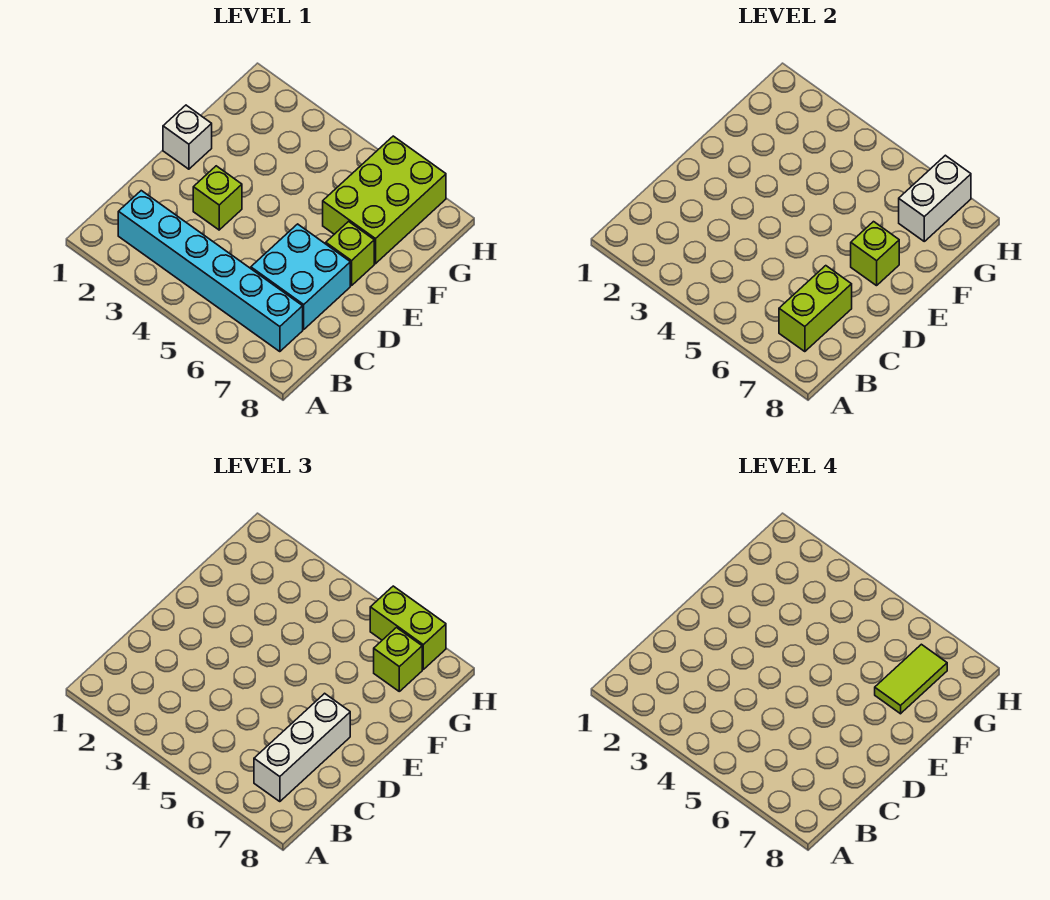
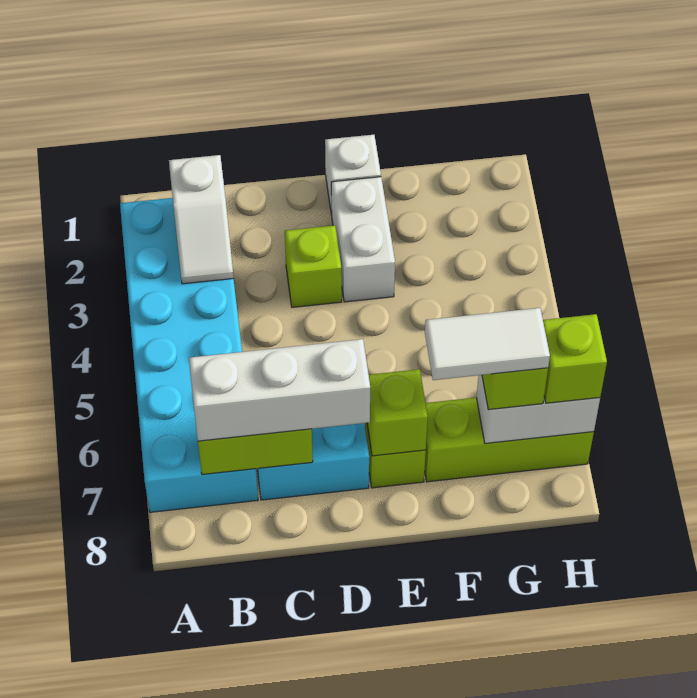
cyan 1x6 brick [118,191,303,352] -> cyan 2x6 brick [120,198,258,512]
none -> white 1x2 slope [169,155,234,284]
none -> white 1x2 brick [331,177,395,302]
lime 2x3 brick [323,136,446,264] -> lime 1x3 brick [425,398,594,482]
lime 1x2 tile [875,644,947,714] -> white 1x2 tile [425,308,550,380]
lime 1x2 brick [370,586,446,669] -> lime 1x1 brick [543,314,607,403]

